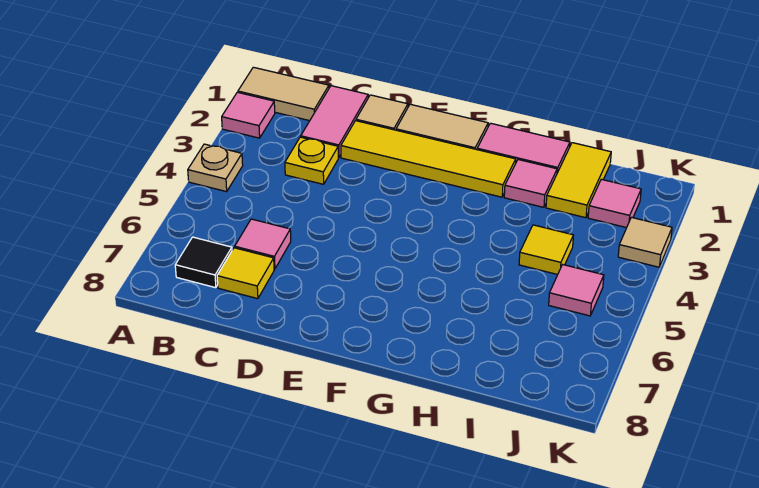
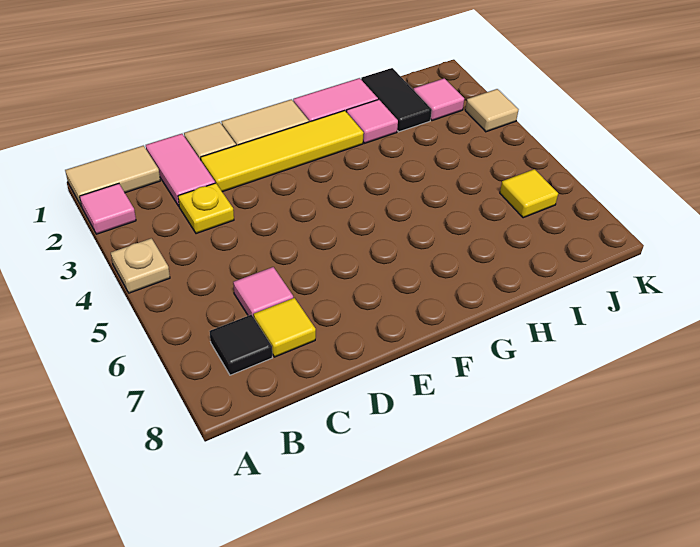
yellow 1x2 tile [546,143,611,218] -> black 1x2 tile [361,68,432,132]
yellow 1x1 tile [519,225,573,275] -> yellow 1x1 tile moved to [500,169,558,218]
pink 1x1 tile [549,265,604,316] -> none

